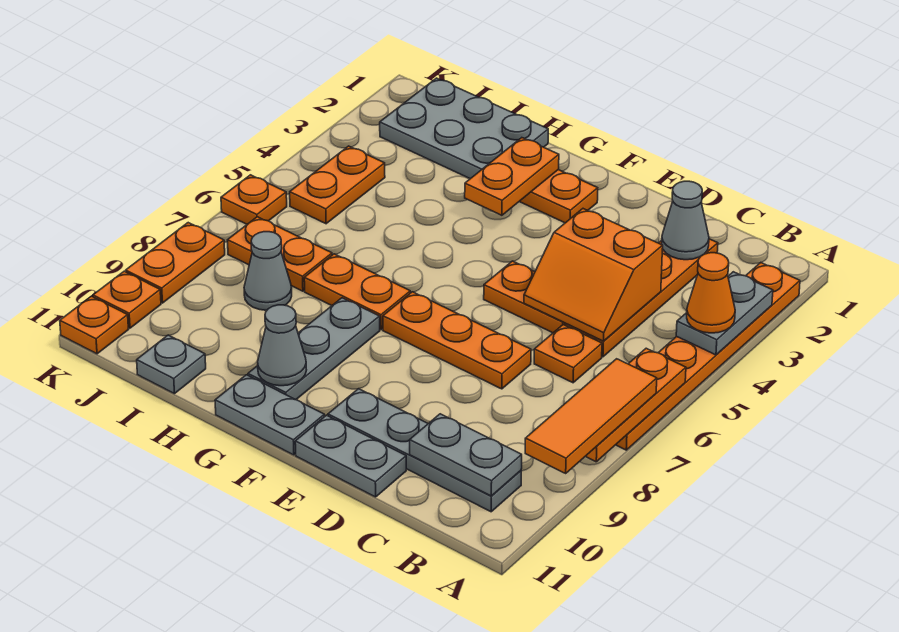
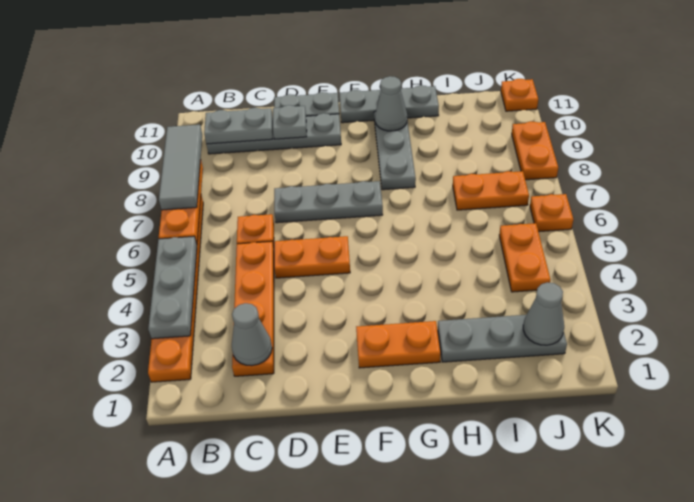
grey 1x2 plate [676,272,773,355] -> grey 1x3 plate [148,236,197,339]
orange 1x1 cone [687,253,735,333] -> none
orange 1x3 tile [525,359,657,473] -> grey 1x3 tile [159,125,202,210]
orange 2x2 slope [524,209,663,341] -> none
orange 1x3 plate [383,292,531,389] -> grey 1x3 plate [274,181,383,223]
grey 1x2 plate [215,375,325,455] -> grey 1x3 plate [339,85,439,123]
orange 1x2 plate [465,138,559,215] -> none
orange 1x2 plate [304,254,410,330] -> none
grey 2x3 plate [380,78,548,179] -> grey 1x3 plate [438,315,567,362]
grey 1x1 cone [244,232,292,310] -> grey 1x1 cone moved to [523,282,564,345]
grey 1x1 plate [137,335,206,394] -> grey 1x1 plate moved to [273,105,307,139]
orange 1x1 plate [93,271,161,328] -> none

